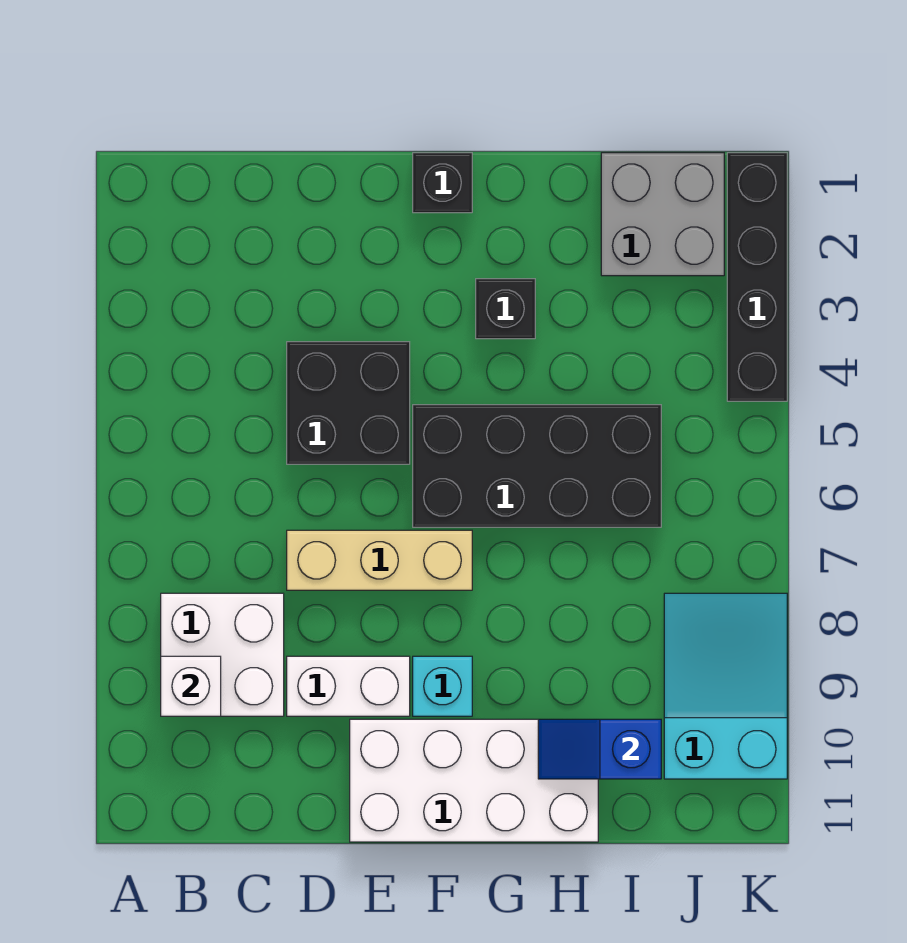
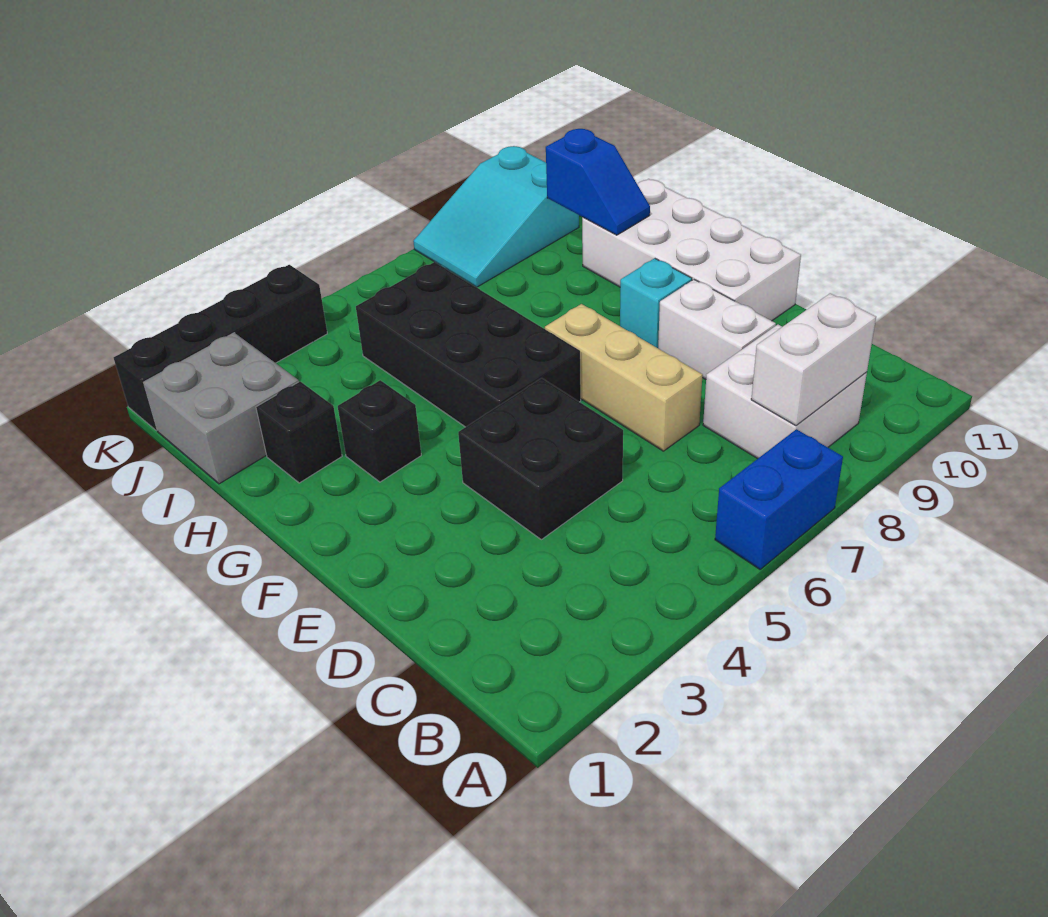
none -> blue 1x2 brick [715,429,843,569]
white 1x1 brick [161,656,221,716] -> white 1x2 brick [751,293,876,426]
black 1x1 brick [413,153,472,213] -> black 1x1 brick moved to [256,381,342,483]

